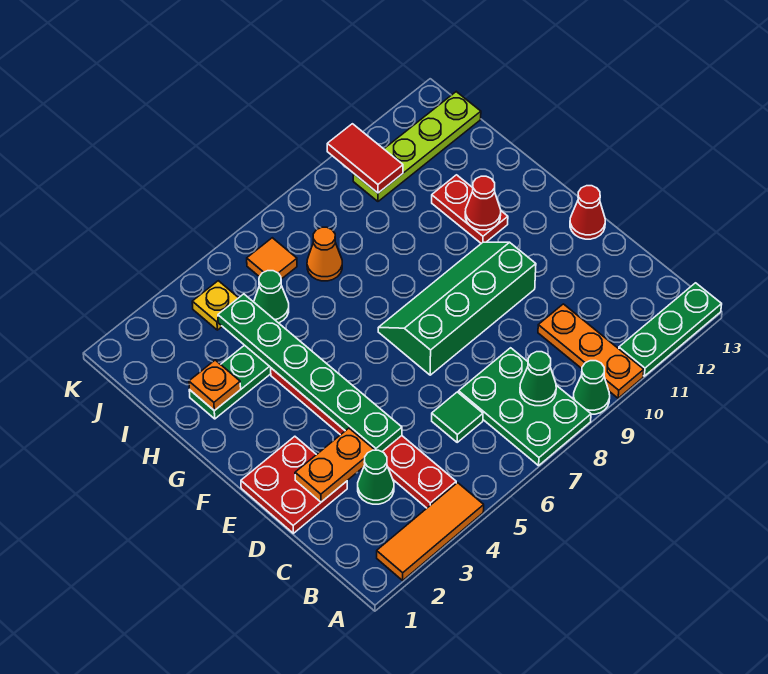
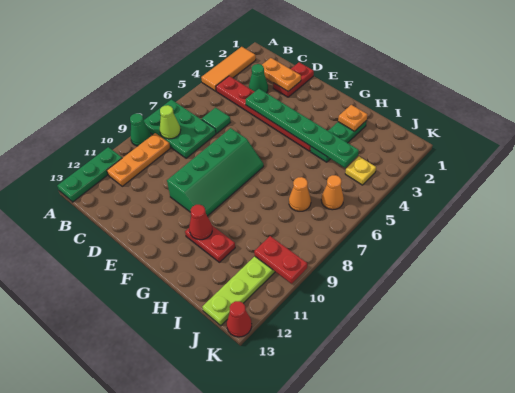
orange 1x3 plate [538,304,644,398] -> orange 1x3 plate turned to [107,133,170,186]
green 1x1 cone [520,352,556,406] -> lime 1x1 cone [160,105,181,139]
red 2x2 plate [241,436,347,533] -> red 1x2 plate [273,62,314,97]
orange 1x2 plate [295,428,374,502] -> orange 1x2 plate turned to [262,58,301,91]
red 1x1 cone [570,186,605,239] -> red 1x1 cone moved to [227,301,252,337]
green 1x1 cone [254,271,289,323] -> none
orange 1x1 tile [247,238,297,279] -> orange 1x1 cone [321,175,344,210]
red 1x2 tile [327,124,403,193] -> red 1x2 plate [254,236,307,284]

